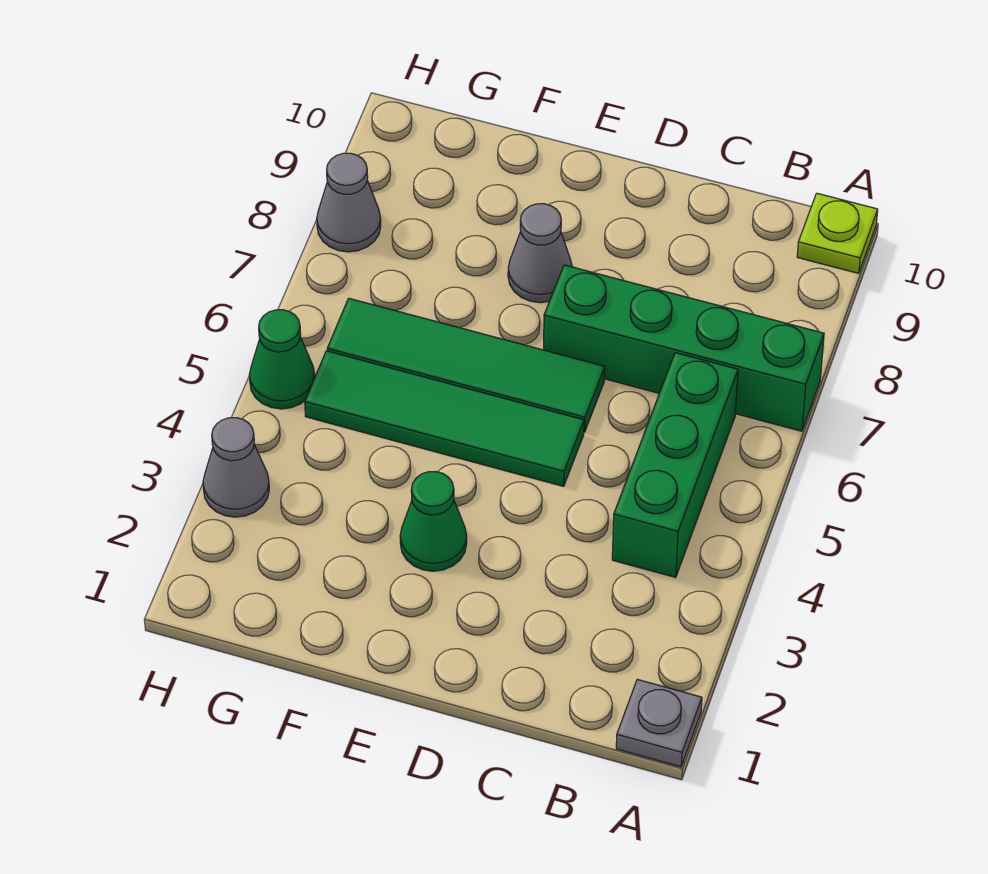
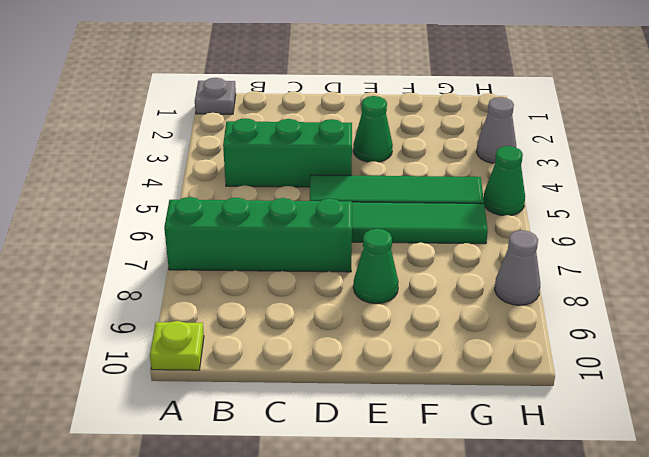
green 1x3 brick [612,353,738,577] -> green 1x3 brick turned to [223,118,352,187]
grey 1x1 cone [508,204,572,303] -> green 1x1 cone [353,229,398,304]

